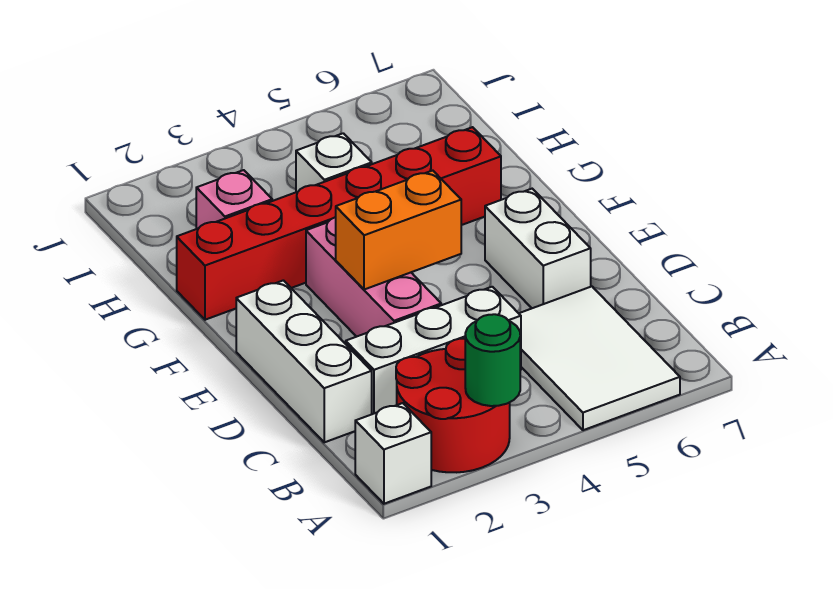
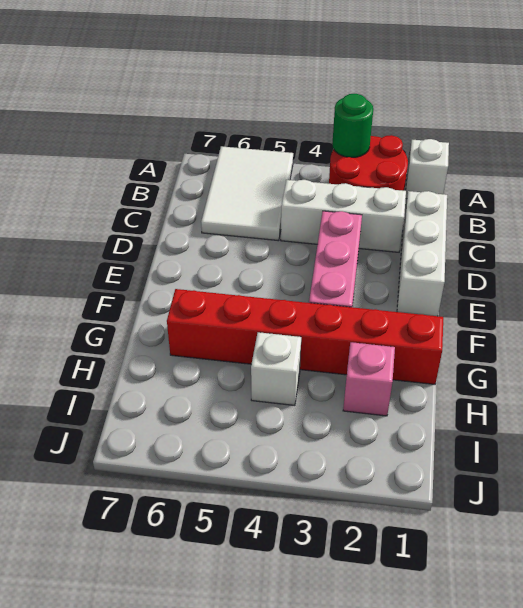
white 1x2 brick [485,189,591,308] -> none
orange 1x2 brick [336,170,461,290] -> none

